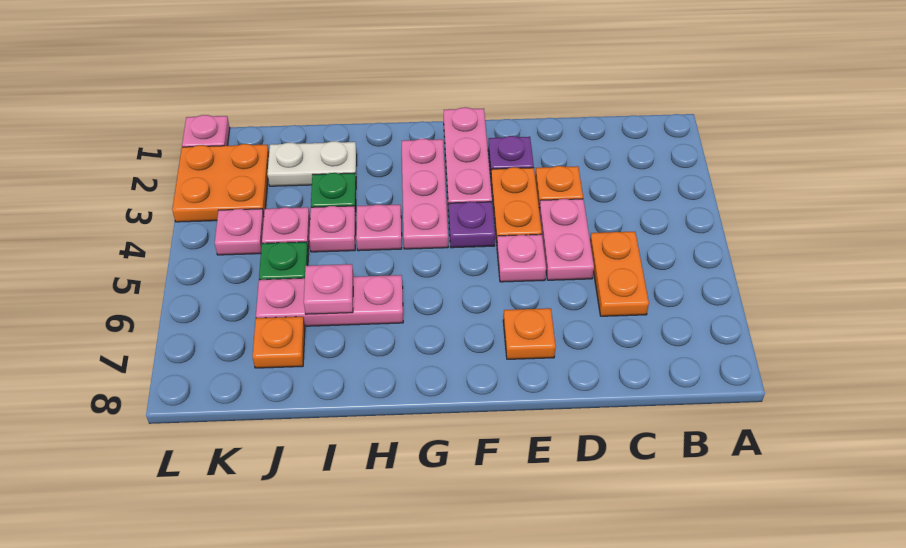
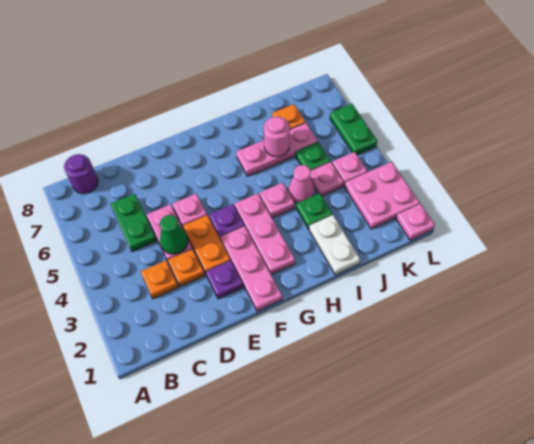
none -> purple 1x1 round brick [64,154,98,194]
orange 1x2 plate [590,232,649,316] -> green 1x2 plate [111,194,156,252]
none -> green 1x1 cone [160,215,188,254]
orange 1x1 plate [503,308,556,359] -> orange 1x1 plate moved to [141,261,178,299]
white 1x2 plate [267,141,357,186] -> white 1x2 plate turned to [309,215,360,275]
pink 1x1 plate [309,206,356,252] -> pink 1x1 cone [289,165,314,203]
pink 1x1 plate [304,264,353,314] -> pink 1x1 round brick [264,117,290,157]
orange 2x2 plate [172,144,269,222] -> pink 2x2 plate [345,162,420,229]
none -> green 1x2 plate [330,104,377,155]

